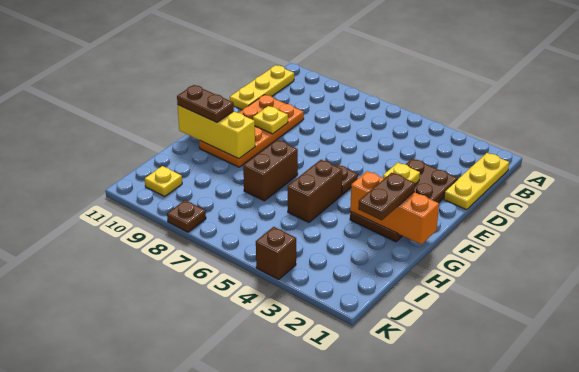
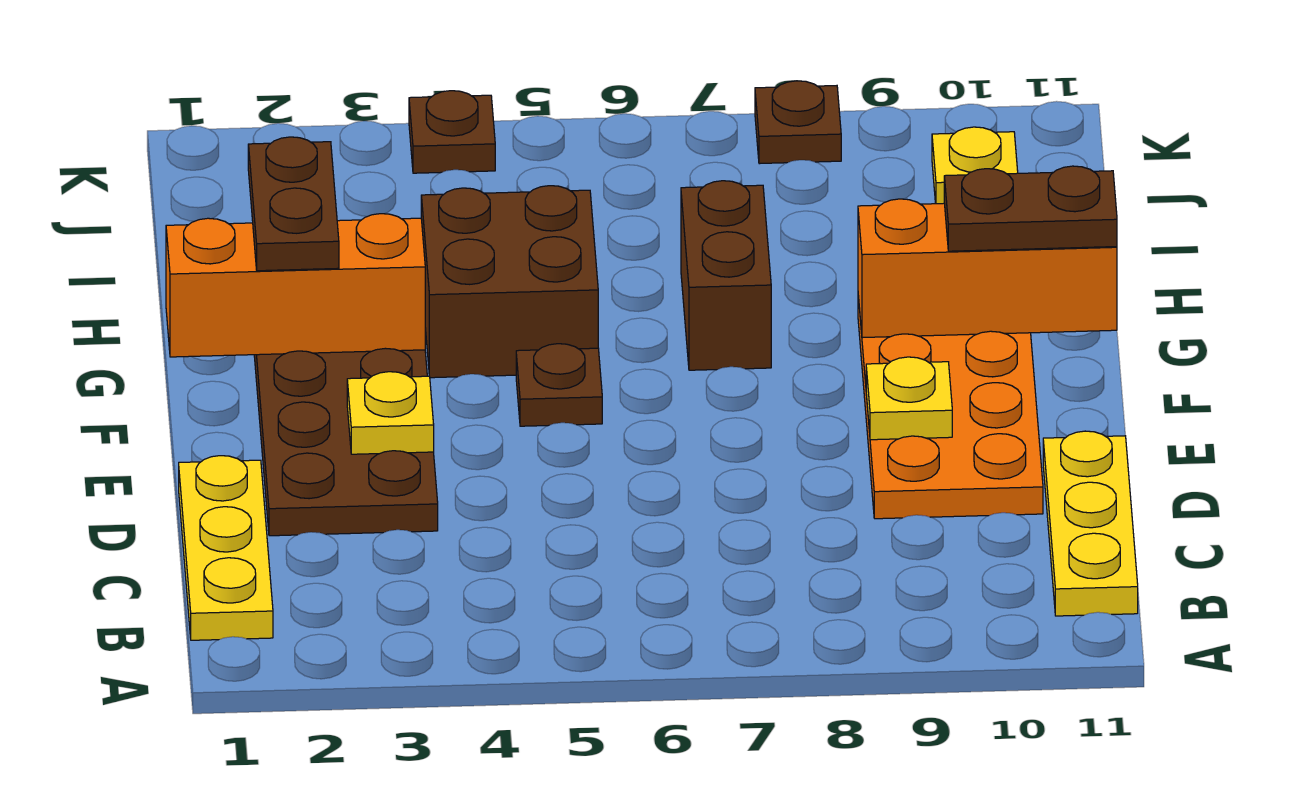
brown 1x2 brick [288,160,342,222] -> brown 2x2 brick [421,186,598,378]
yellow 1x3 brick [178,105,255,159] -> orange 1x3 brick [858,199,1117,338]
brown 1x1 brick [256,227,296,280] -> brown 1x1 plate [409,91,495,173]

